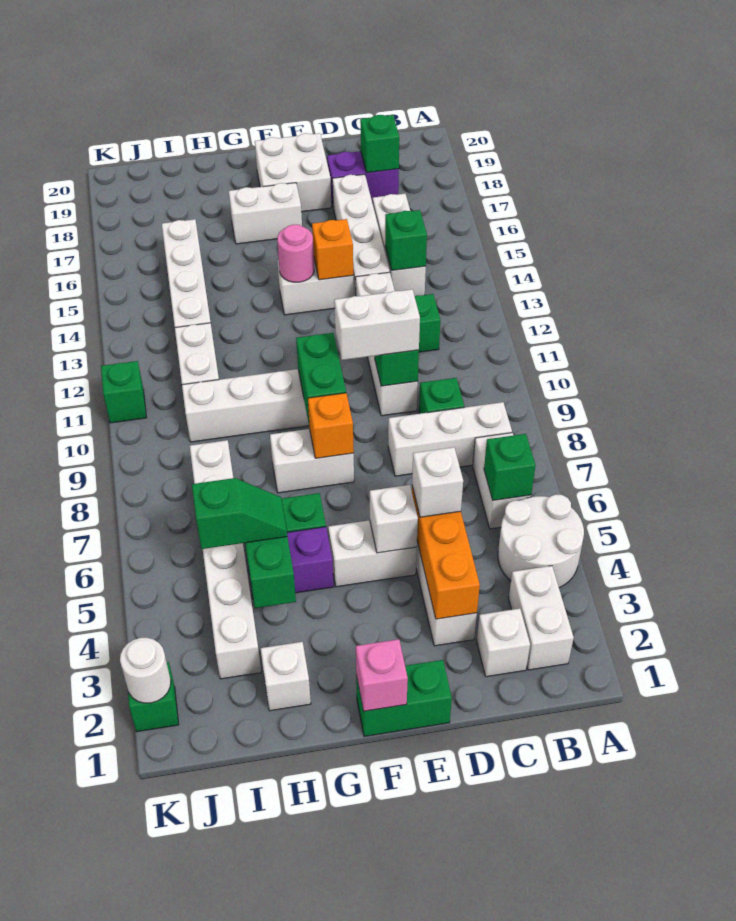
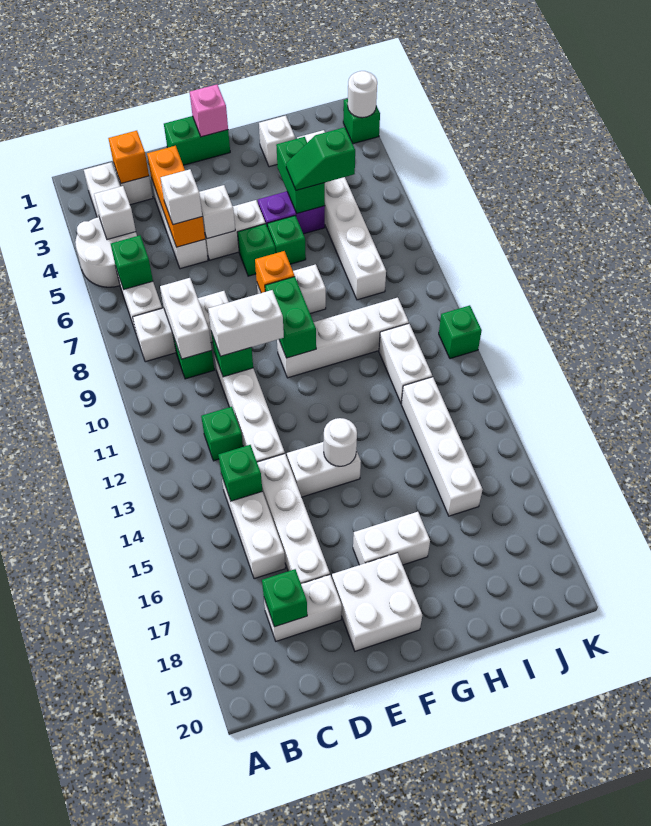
none -> white 1x1 brick [94,186,136,240]
none -> white 1x2 brick [160,278,212,359]
purple 1x2 brick [327,151,399,205] -> white 1x2 brick [264,575,342,641]
orange 1x1 brick [312,219,353,280] -> orange 1x1 brick moved to [108,131,149,183]
none -> green 1x1 brick [237,224,275,276]
pink 1x1 round brick [277,225,314,282] -> white 1x1 round brick [324,418,357,466]

